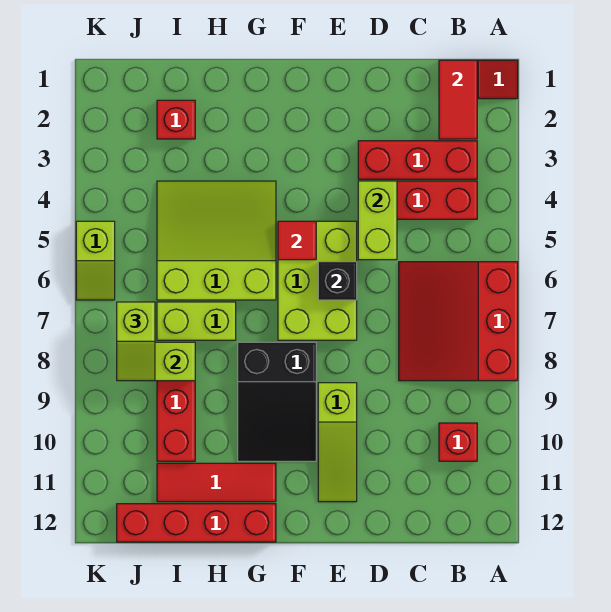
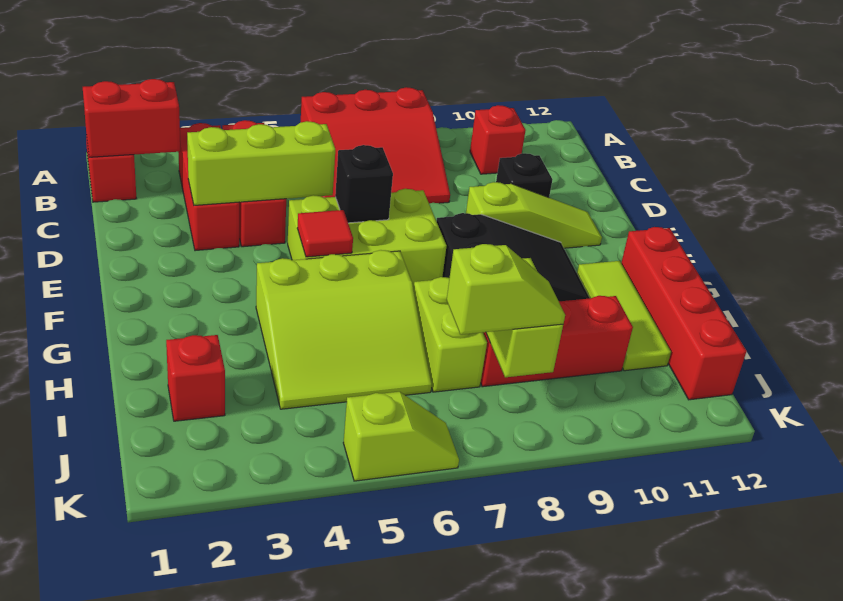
red 1x2 tile [439,60,477,139] -> red 1x2 brick [83,79,180,157]
lime 1x2 brick [358,181,397,260] -> lime 1x3 brick [187,121,335,205]
none -> black 1x1 brick [496,153,553,197]
lime 3x3 slope [157,181,276,300] -> lime 3x3 slope turned to [256,250,432,409]
red 1x3 tile [157,463,276,502] -> lime 1x3 tile [577,261,671,371]

